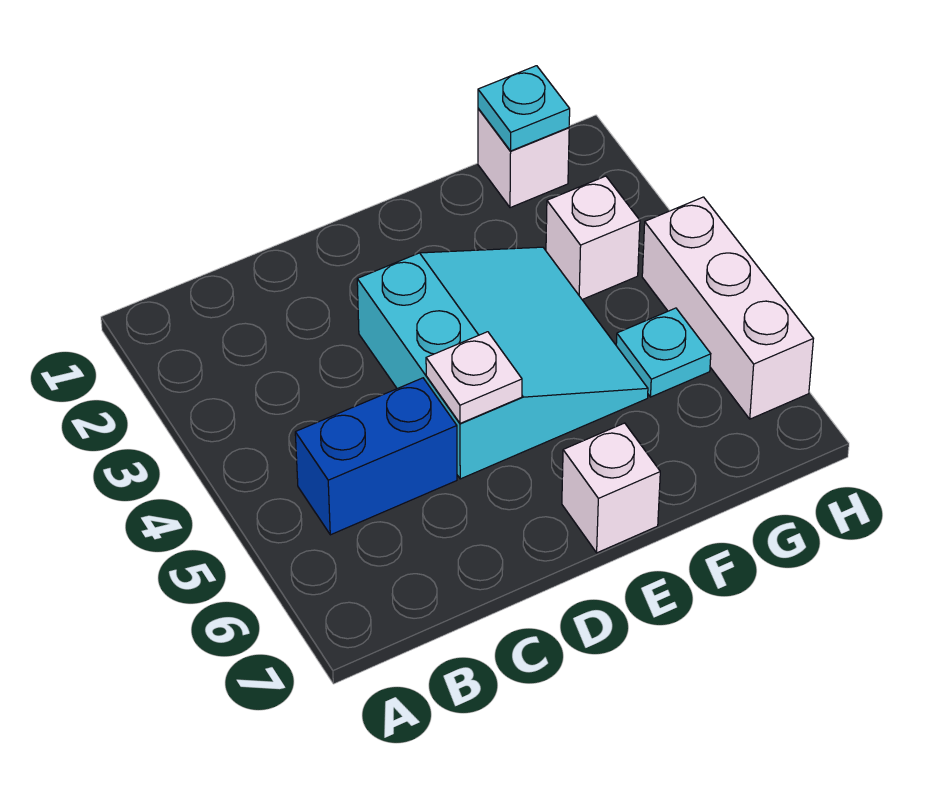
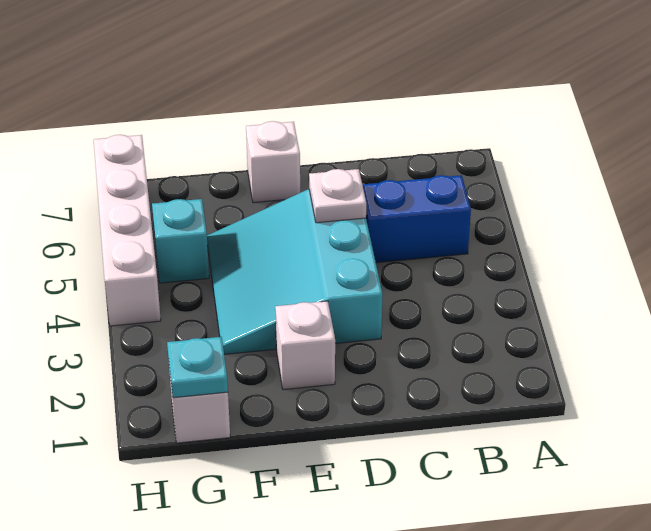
white 1x1 brick [546,176,640,299] -> white 1x1 brick moved to [275,301,335,390]
cyan 1x1 plate [616,308,711,397] -> cyan 1x1 brick [152,199,209,283]
white 1x3 brick [642,197,813,419] -> white 1x4 brick [94,135,161,326]

